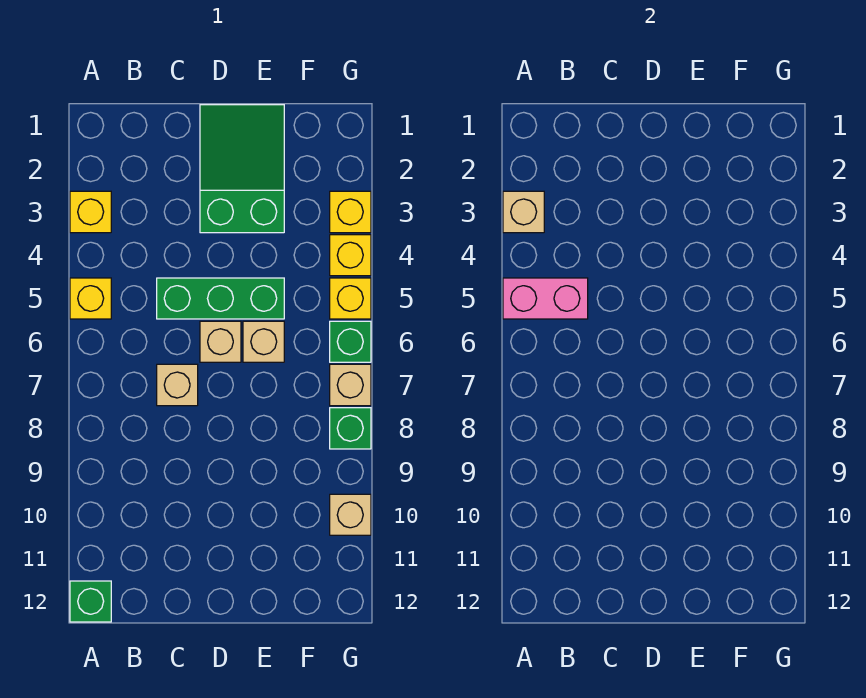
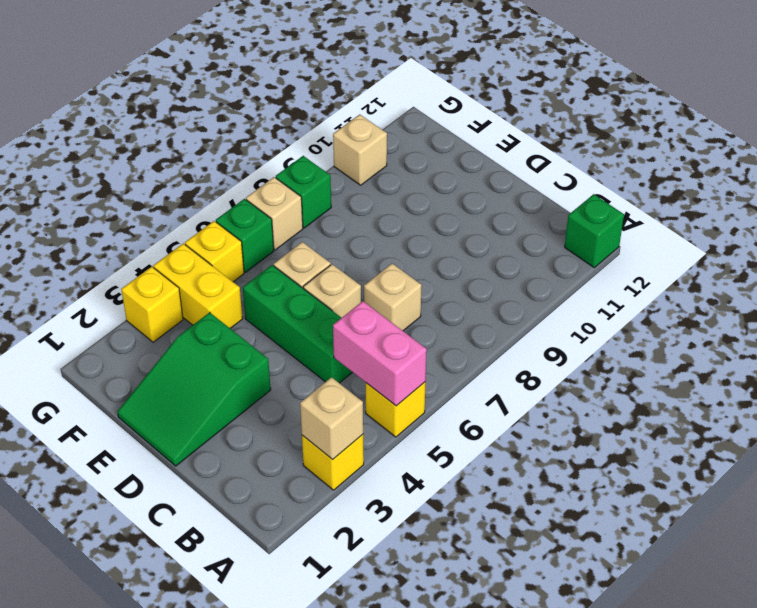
yellow 1x1 brick [330,235,371,276] -> yellow 1x2 brick [154,243,243,328]

